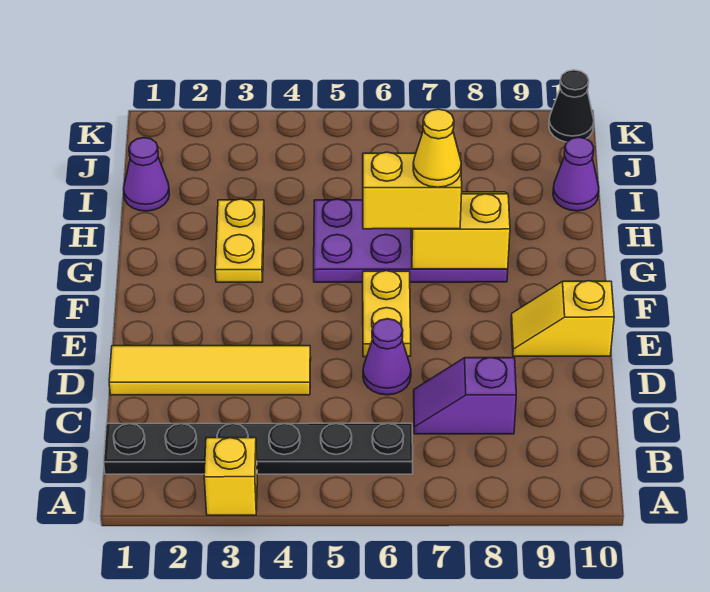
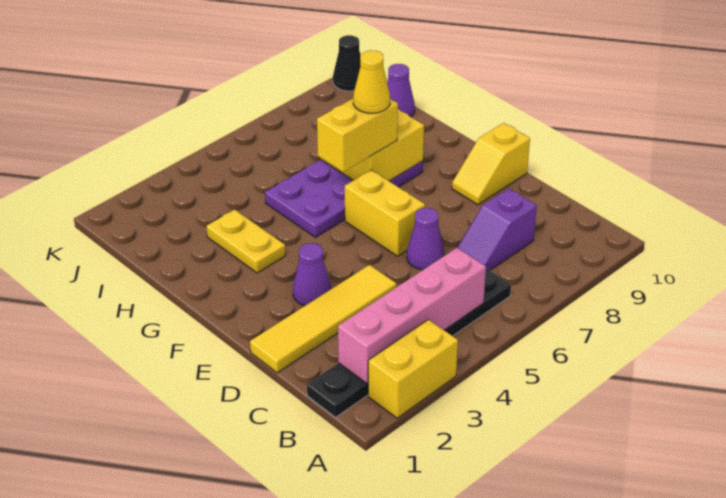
yellow 1x1 brick [204,438,257,515] -> yellow 1x2 brick [368,320,458,418]
none -> pink 1x4 brick [338,248,486,383]
yellow 1x2 plate [363,271,411,357] -> yellow 1x2 brick [345,170,425,256]
purple 1x1 cone [124,138,169,211] -> purple 1x1 cone moved to [293,243,331,306]

